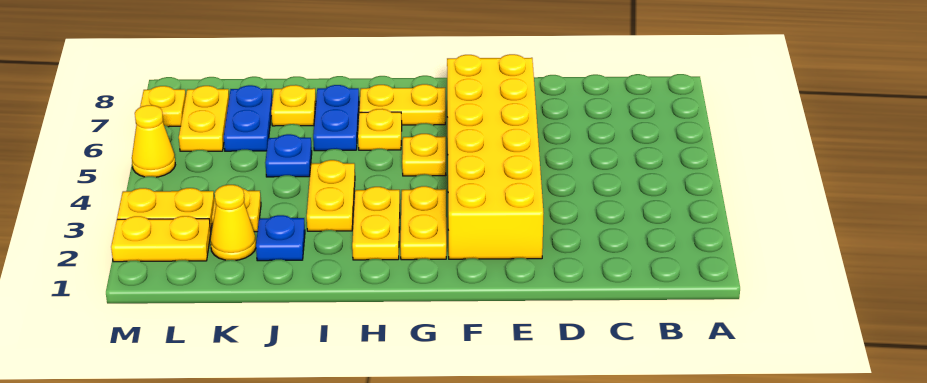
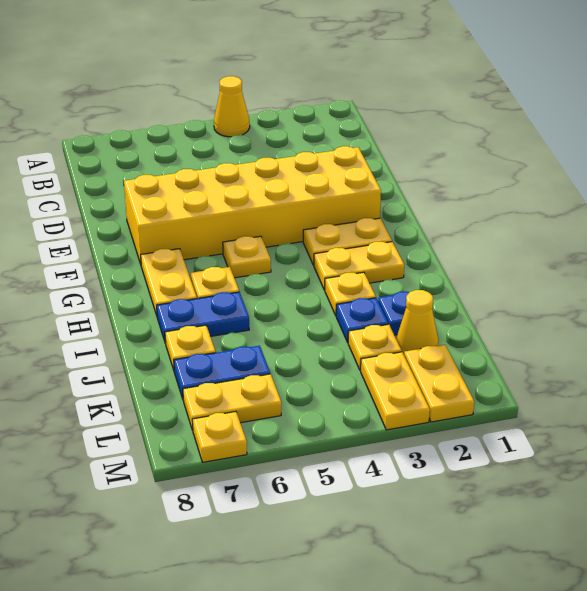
yellow 1x2 plate [307,160,355,231] -> yellow 1x1 plate [325,272,376,315]
blue 1x1 plate [265,134,312,177] -> blue 1x1 plate moved to [336,298,388,342]
yellow 1x1 cone [132,105,175,177] -> yellow 1x1 cone moved to [214,76,250,137]

